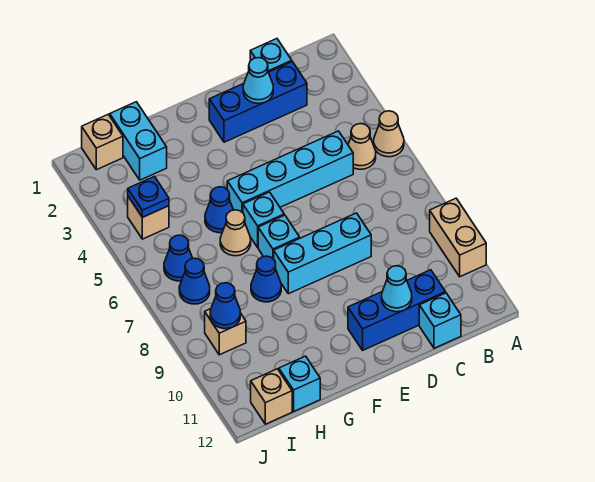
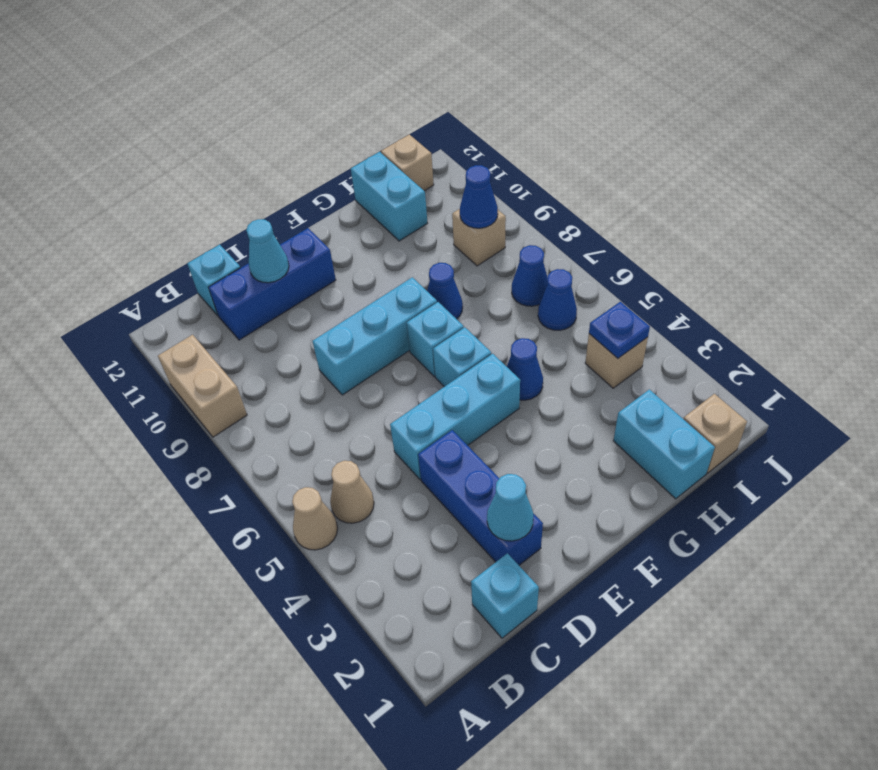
blue 1x3 brick [209,62,307,142] -> blue 1x3 brick turned to [418,430,543,565]
cyan 1x4 brick [227,131,353,213] -> cyan 1x3 brick [390,354,520,479]
tan 1x1 cone [220,210,251,256] -> none
cyan 1x1 brick [279,356,320,411] -> cyan 1x2 brick [351,152,427,241]

